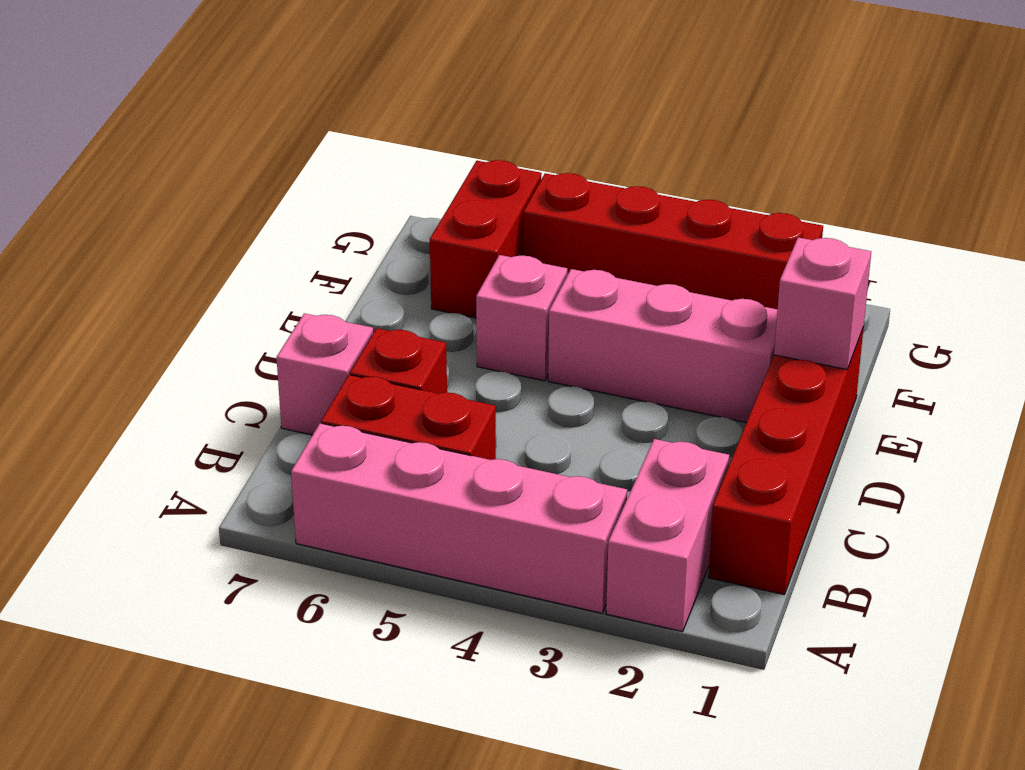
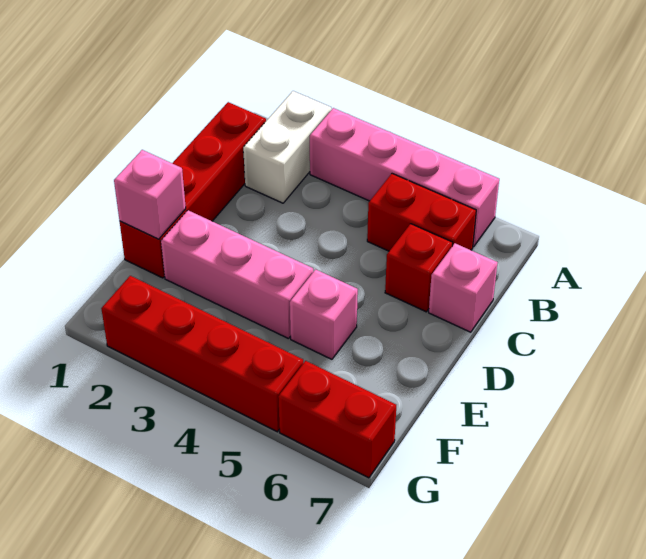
pink 1x2 brick [606,439,729,632] -> white 1x2 brick [243,91,331,203]
red 1x2 brick [430,160,542,318] -> red 1x2 brick turned to [278,361,396,478]

